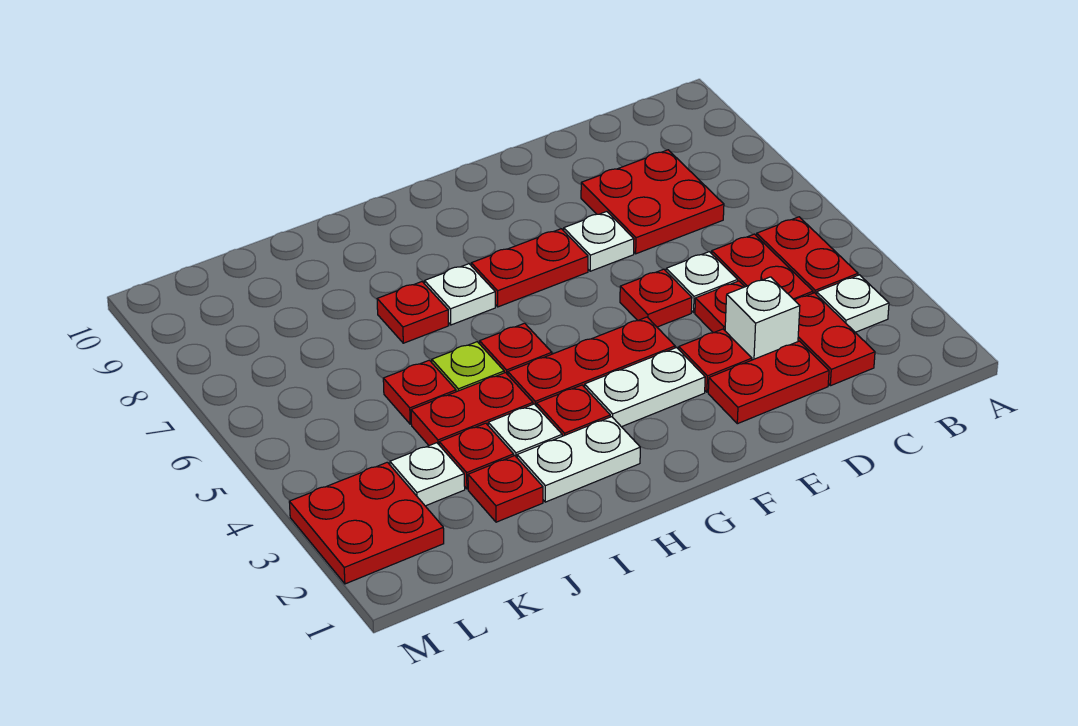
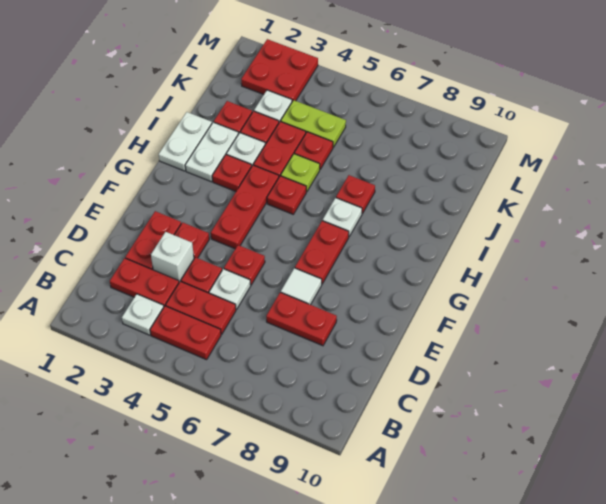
red 2x2 plate [581,150,724,254] -> red 1x2 plate [266,292,337,346]
white 1x1 plate [564,212,634,271] -> white 1x1 tile [281,268,322,305]
white 1x2 plate [585,348,705,427] -> white 1x2 plate moved to [159,112,212,171]
none -> lime 1x2 plate [281,100,346,147]

